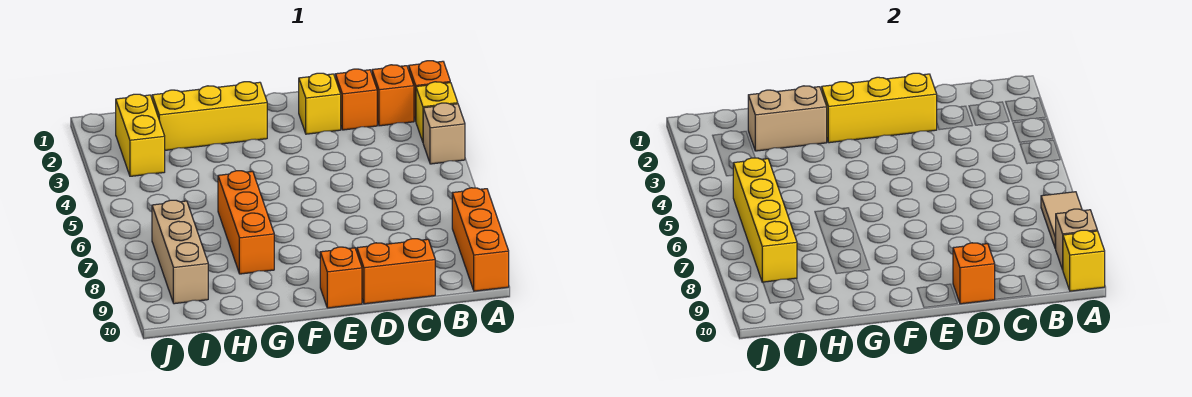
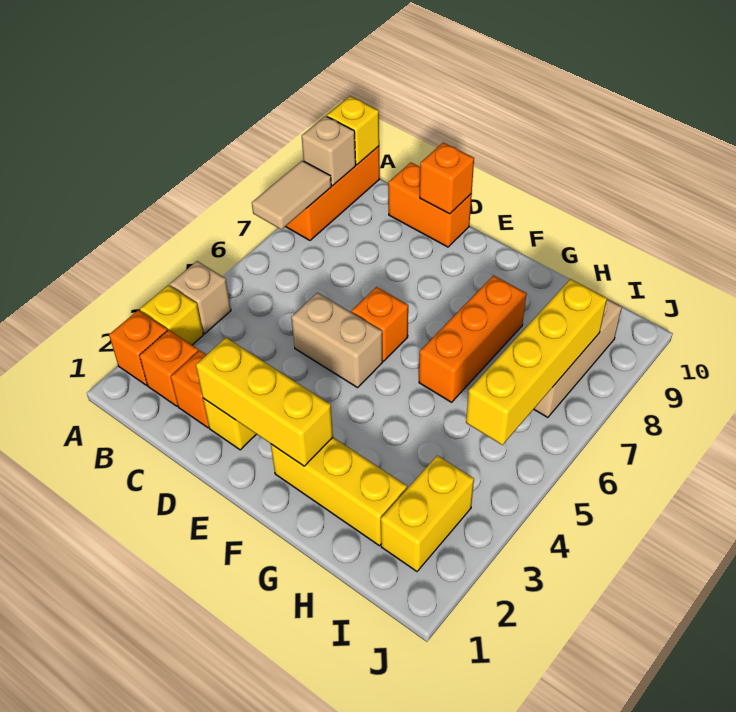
orange 1x1 brick [320,247,362,308] -> orange 1x1 brick moved to [351,287,408,361]
tan 1x2 brick [748,86,827,151] -> tan 1x2 brick moved to [291,293,383,388]

